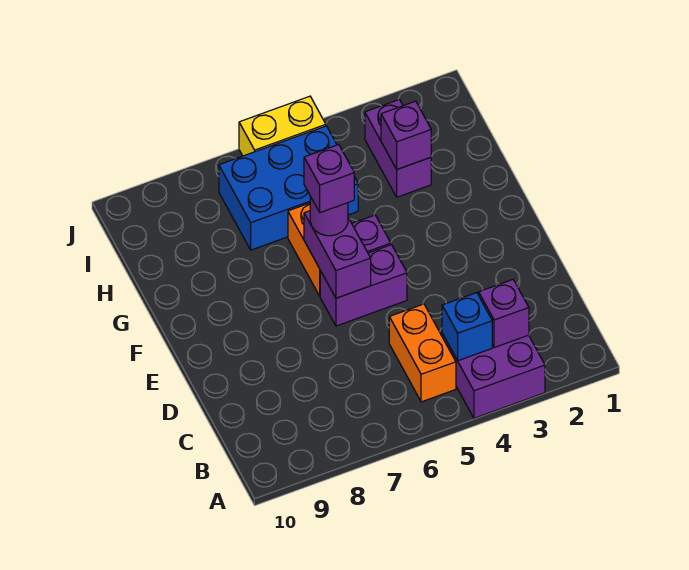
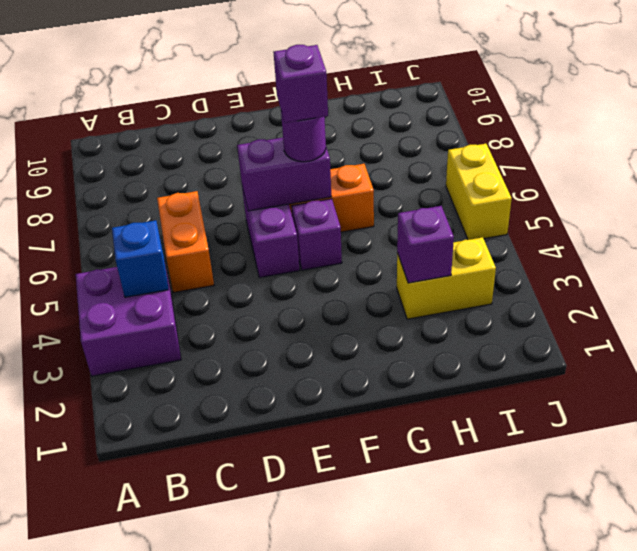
purple 1x1 brick [479,280,529,348] -> none
orange 1x2 brick [389,304,456,402] -> orange 1x2 brick turned to [157,191,214,293]
purple 1x2 brick [365,99,431,197] -> yellow 1x2 brick [397,237,496,319]
blue 2x3 brick [219,126,358,250] -> none

